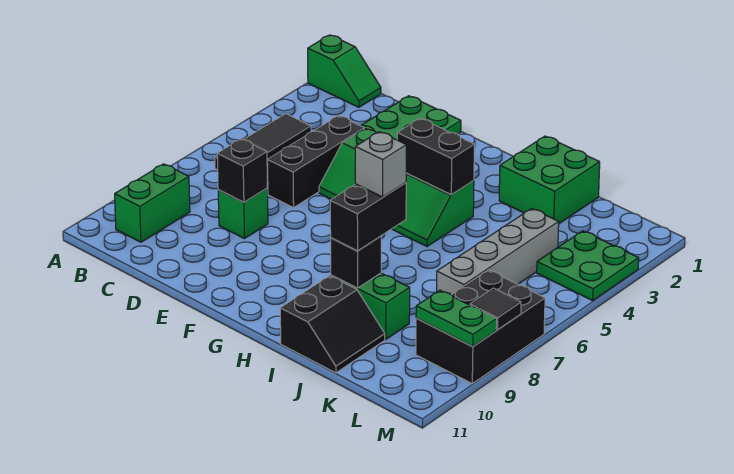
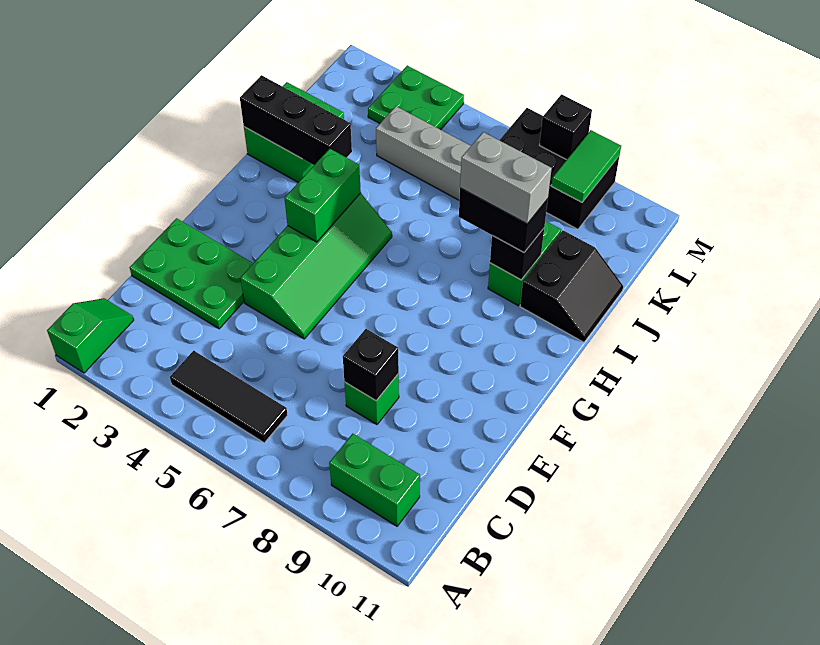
black 1x3 brick [267,116,364,208] -> black 1x3 brick moved to [240,75,352,165]
black 1x2 brick [397,118,474,195] -> green 1x2 brick [284,149,361,242]
grey 1x1 brick [355,132,406,197] -> grey 1x2 brick [460,132,552,224]
black 2x2 slope [280,276,385,373] -> black 2x2 slope turned to [520,230,623,342]
green 1x2 plate [416,290,497,347] -> green 1x2 tile [552,130,621,202]
black 1x1 tile [470,288,521,330] -> black 1x1 brick [540,94,592,160]

